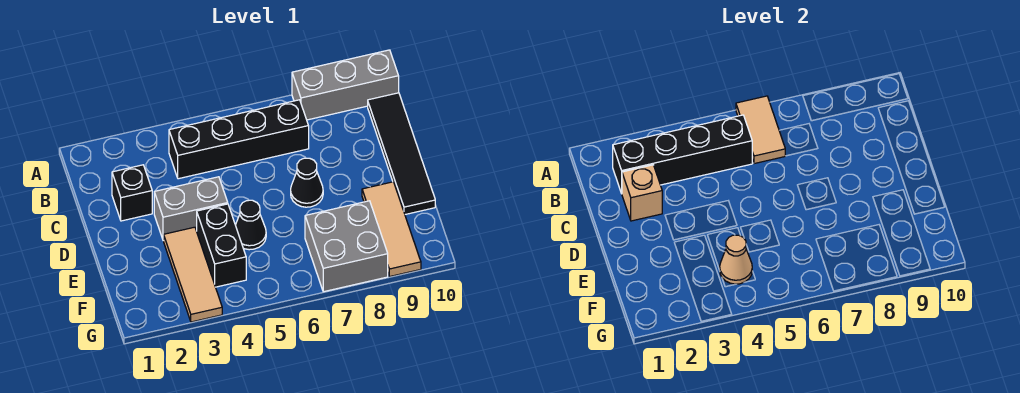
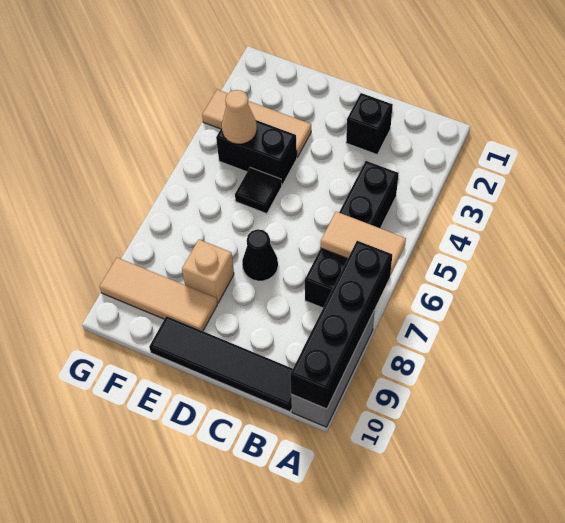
black 1x4 brick [613,115,752,193] -> black 1x4 brick moved to [290,241,392,409]
tan 1x1 brick [622,165,662,221] -> tan 1x1 brick moved to [182,240,234,303]
grey 1x2 brick [154,177,228,241] -> none
black 1x1 cone [236,200,266,250] -> black 1x1 tile [235,167,282,214]
grey 2x2 brick [305,201,388,292] -> none

